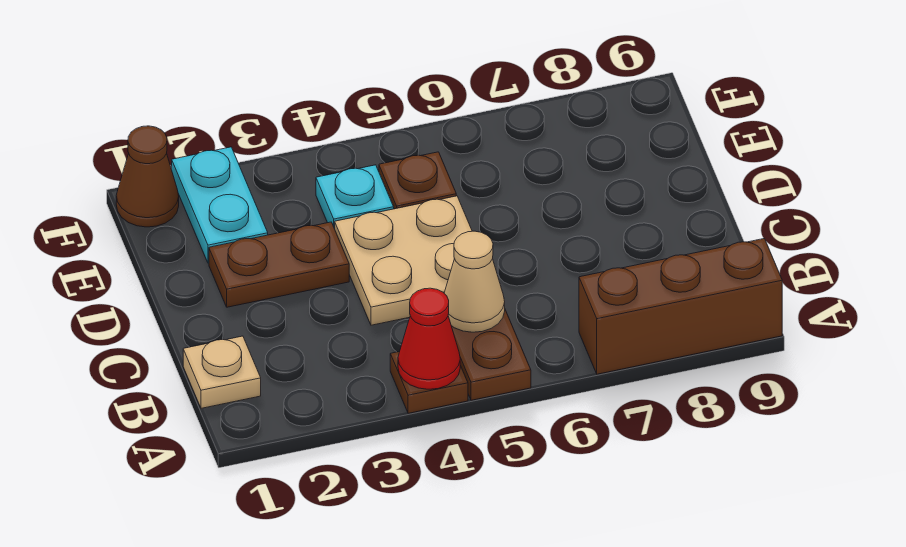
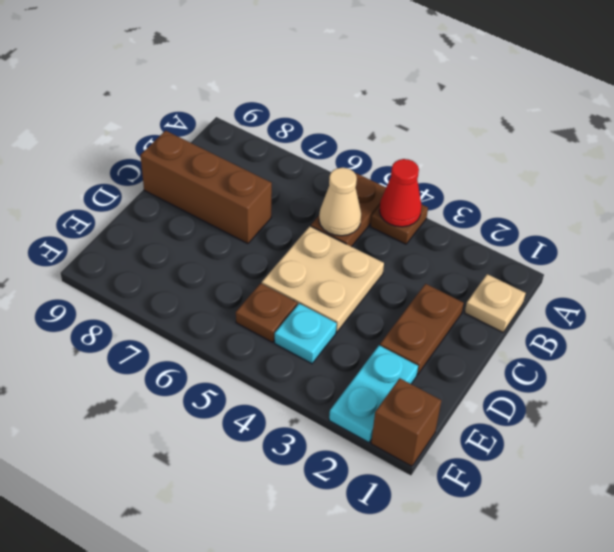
brown 1x3 brick [579,239,782,374] -> brown 1x3 brick moved to [140,131,272,244]
brown 1x2 plate [209,222,349,307] -> brown 1x2 plate turned to [380,284,464,375]
brown 1x1 cone [116,126,179,227] -> brown 1x1 brick [371,378,441,466]

